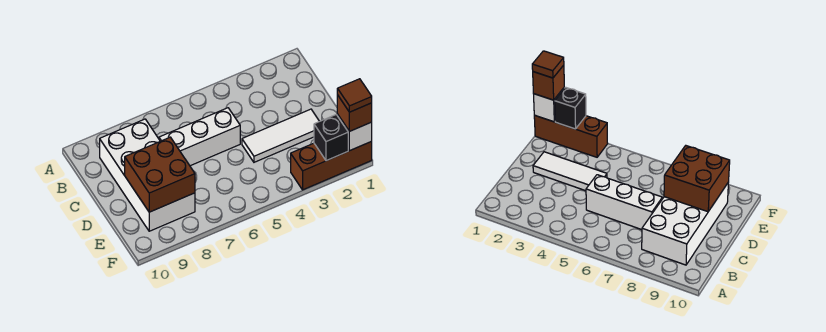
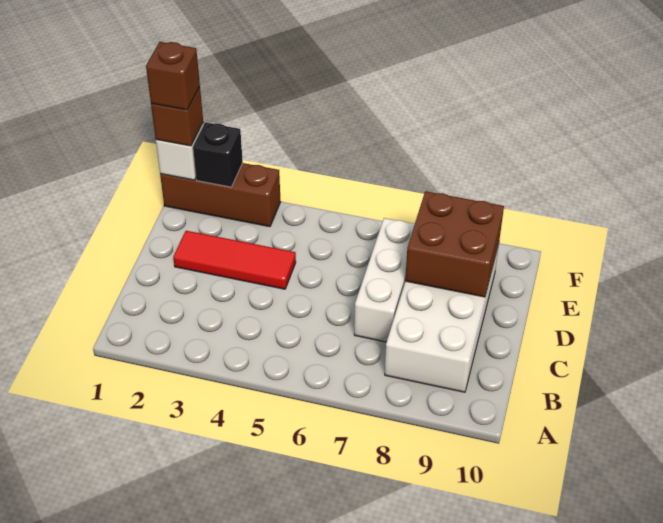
white 1x3 brick [159,108,240,166] -> white 1x3 brick turned to [354,218,415,342]
white 1x3 tile [242,109,319,162] -> red 1x3 tile [173,231,296,289]
brown 1x1 tile [337,79,372,112] -> brown 1x1 brick [146,42,200,110]

